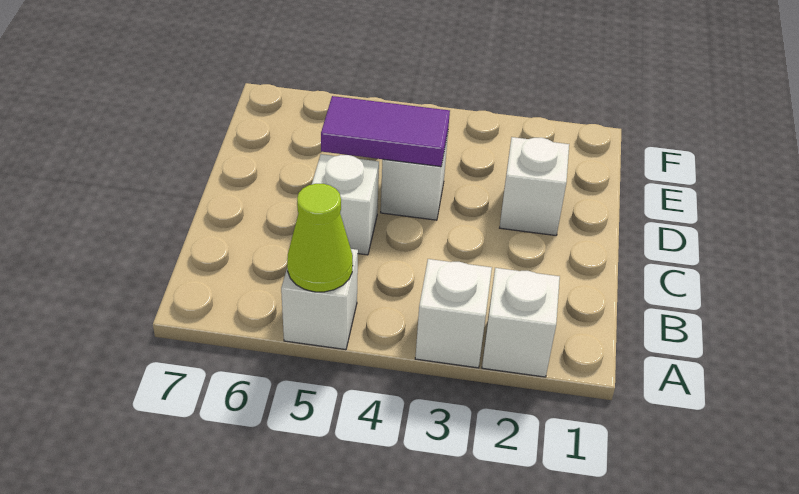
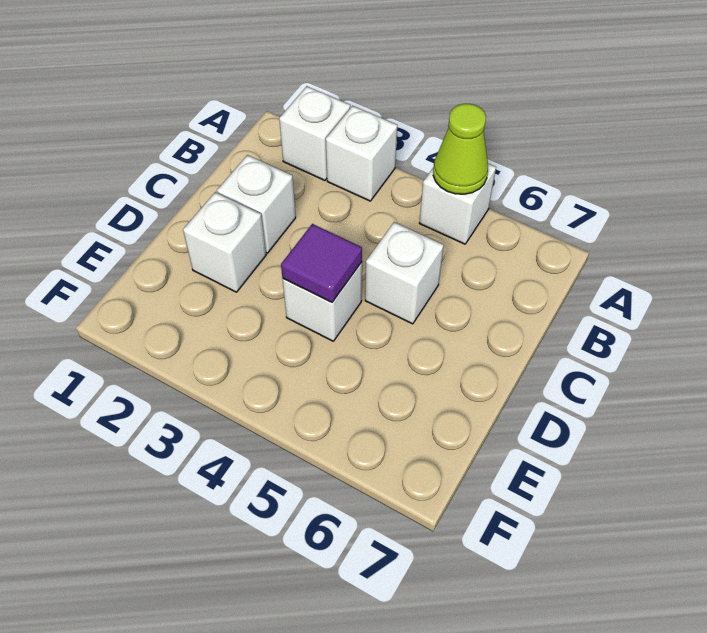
none -> white 1x1 brick [217,155,296,253]
purple 1x2 tile [321,96,450,167] -> purple 1x1 tile [281,224,362,302]

